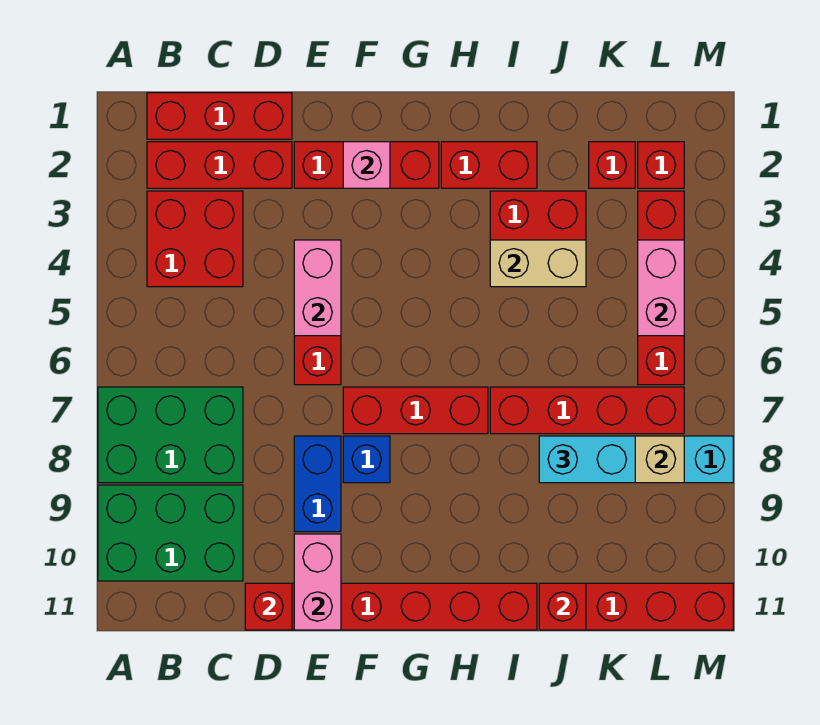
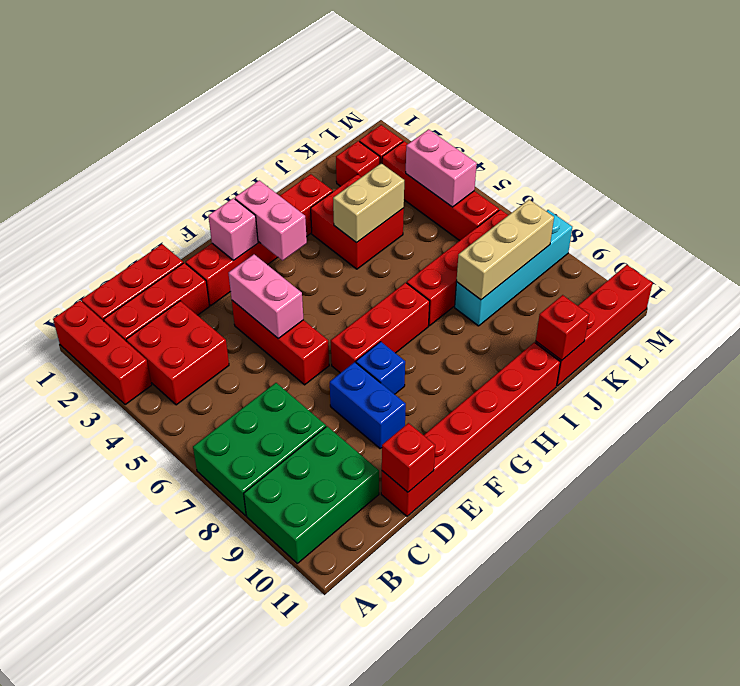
none -> red 1x3 brick [53,301,152,405]
pink 1x2 brick [294,534,341,630] -> pink 1x2 brick moved to [235,180,307,261]
cyan 1x2 brick [539,436,635,483] -> none

